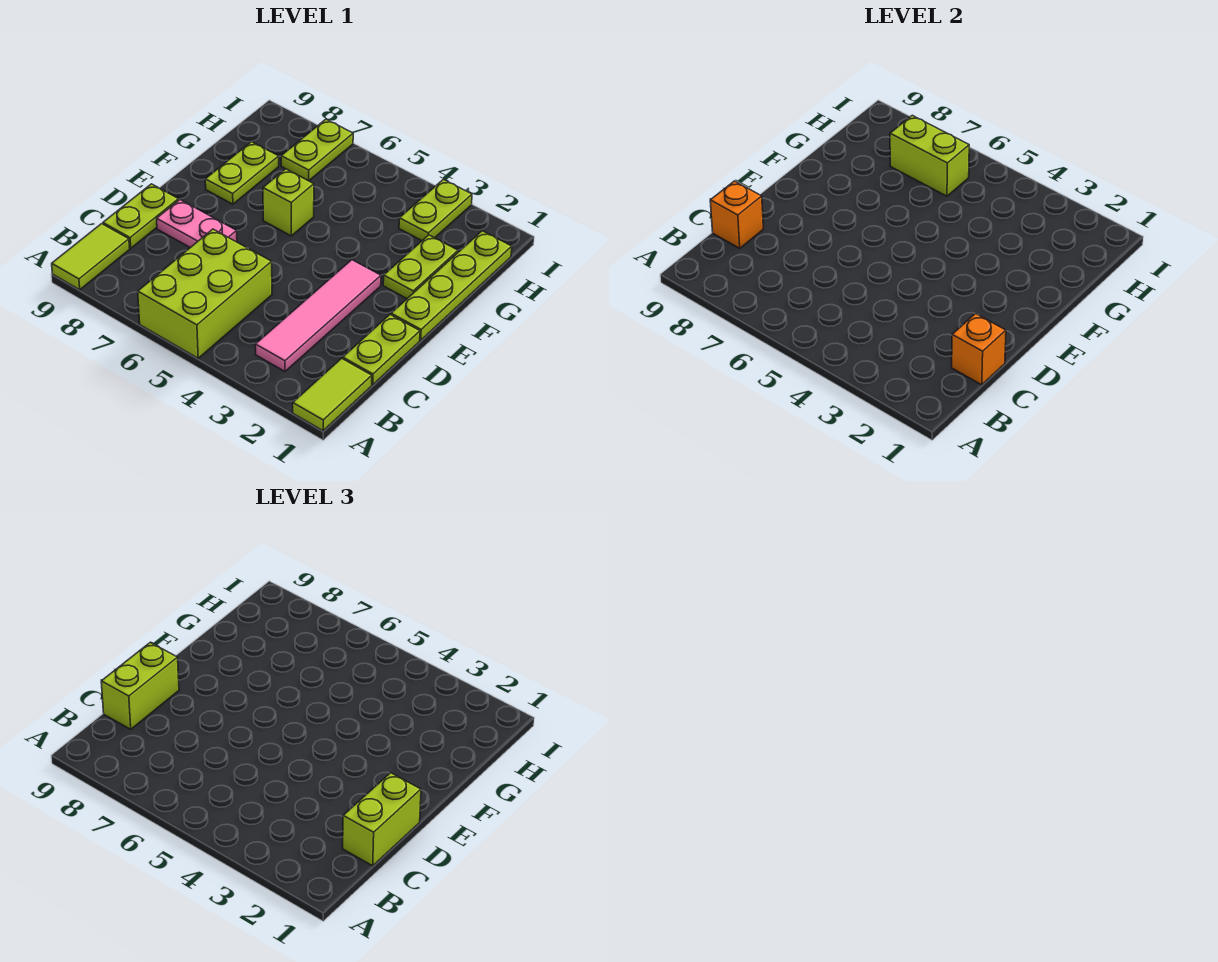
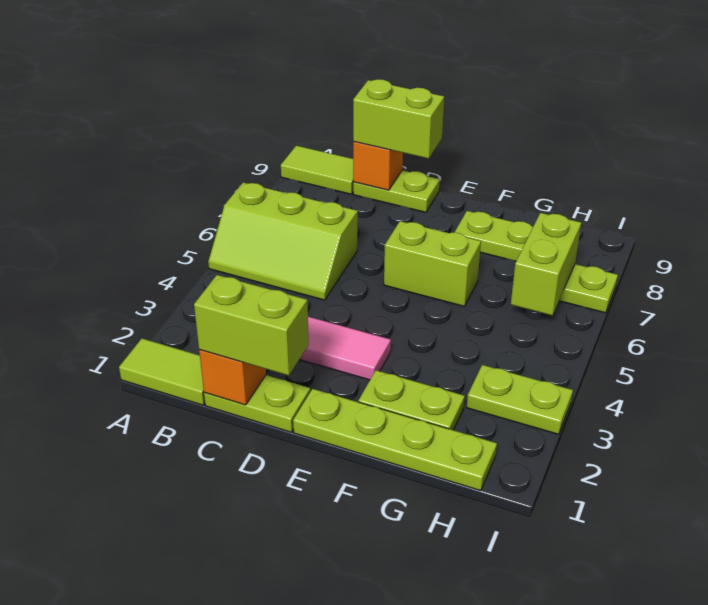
lime 2x3 brick [138,229,272,358] -> lime 2x3 slope [208,182,358,300]
pink 1x2 plate [157,200,237,248] -> none
lime 1x1 brick [263,169,314,236] -> lime 1x2 brick [384,221,481,306]

